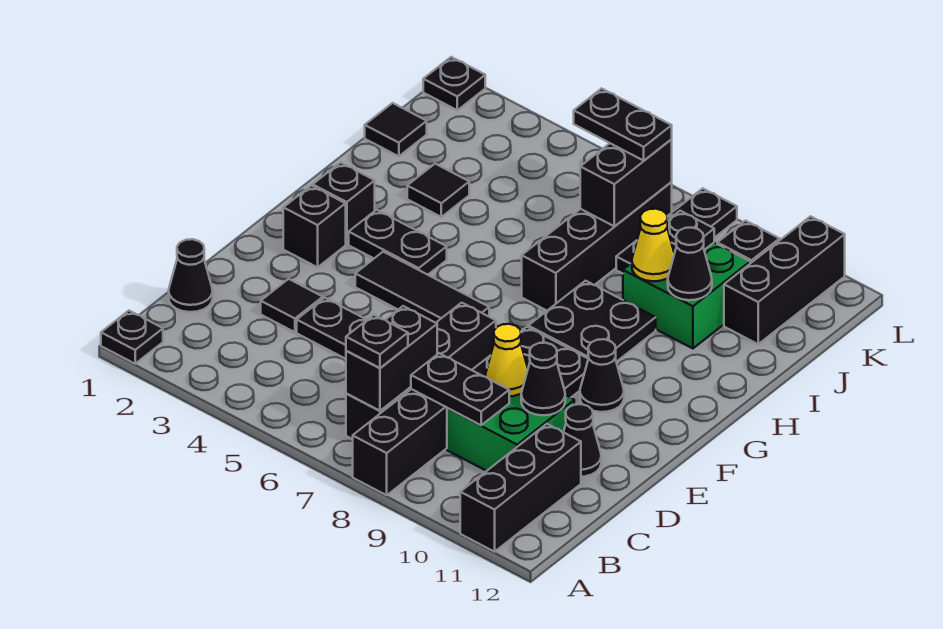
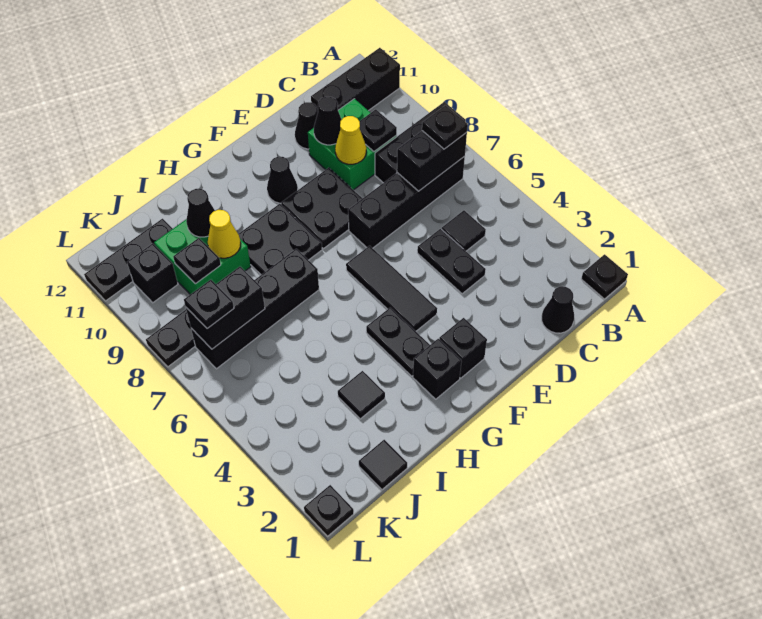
black 1x2 plate [411,353,509,425] -> black 1x1 plate [359,109,397,151]
black 1x1 tile [261,279,323,332] -> black 1x1 tile moved to [441,210,486,251]
black 1x3 brick [724,216,845,344] -> black 1x3 plate [84,219,173,301]
black 1x2 plate [574,89,672,161] -> black 1x1 plate [184,280,234,329]

